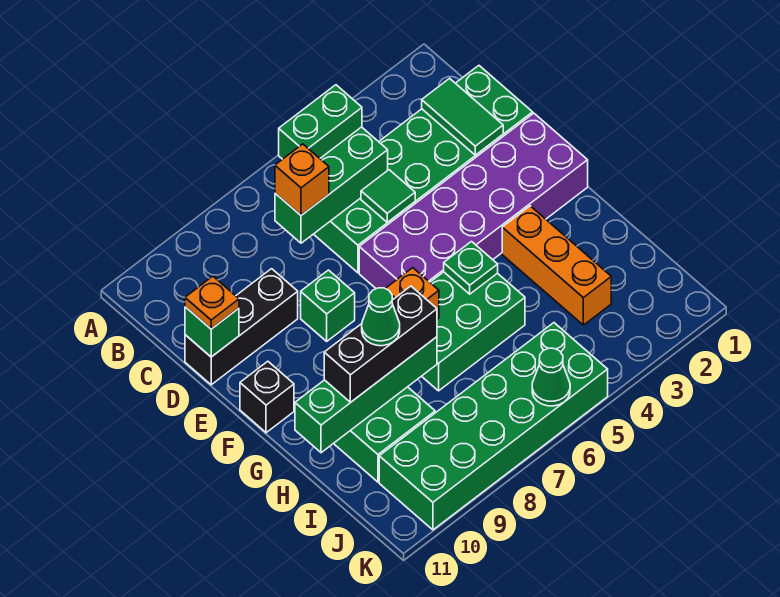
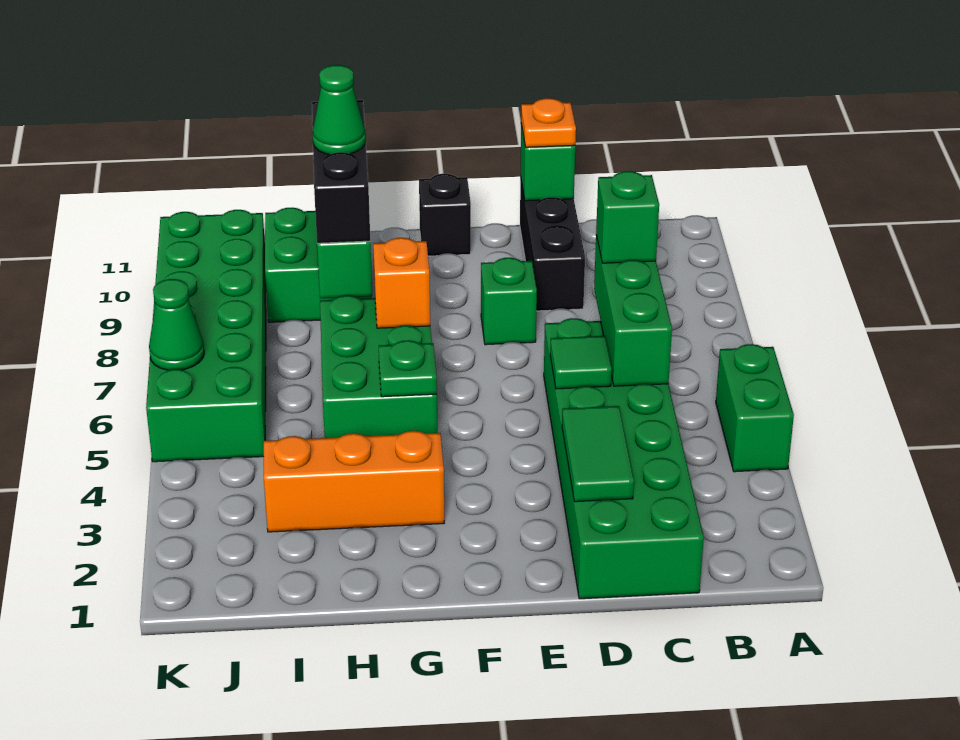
green 1x2 tile [422,78,503,155] -> green 1x2 tile turned to [562,406,634,502]
orange 1x1 brick [275,144,329,215] -> green 1x1 brick [596,171,659,263]
purple 2x6 brick [359,113,588,289] -> none

